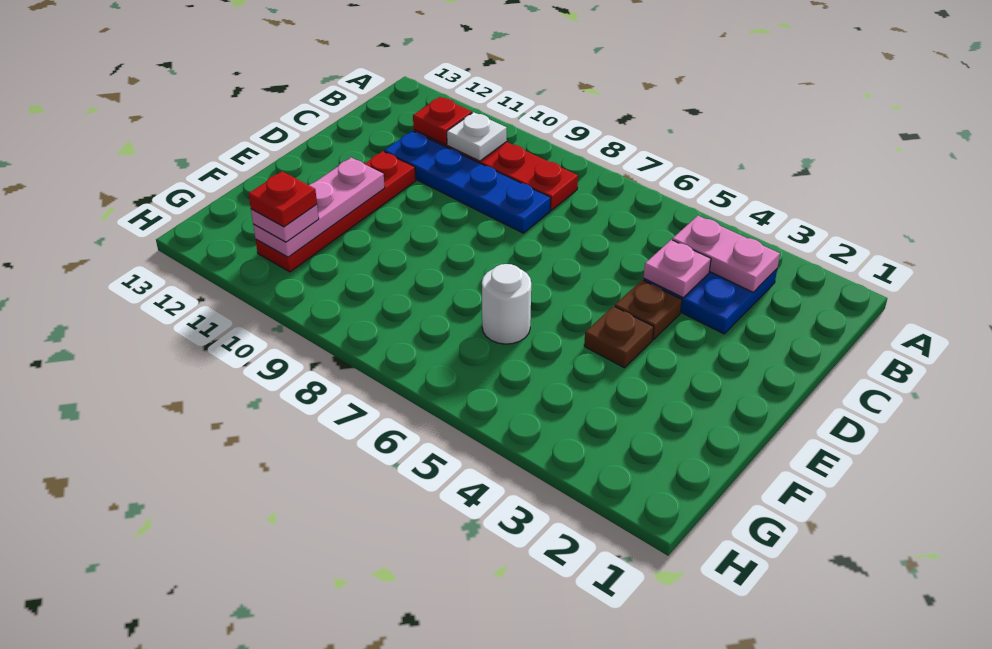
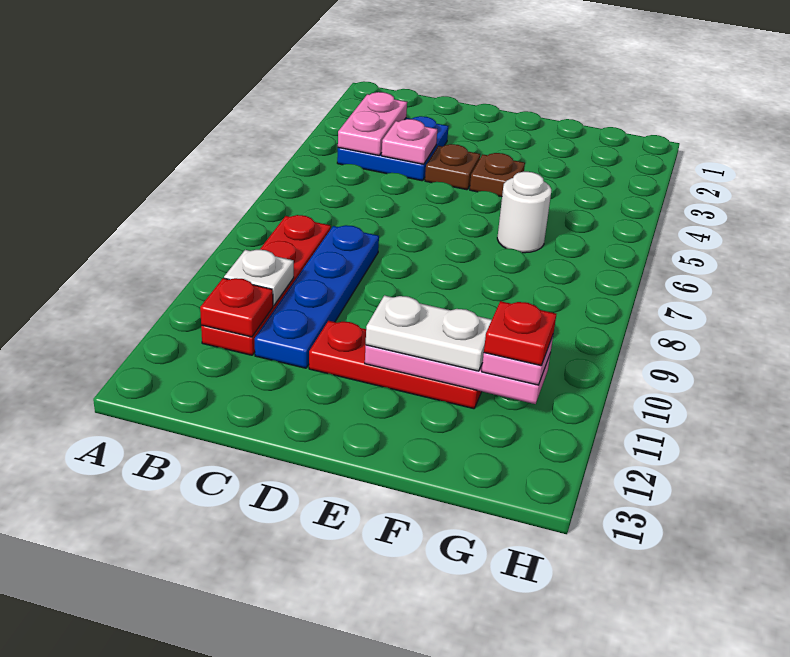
red 1x4 plate [256,151,416,272] -> red 1x3 plate [309,321,482,409]
none -> white 1x2 plate [366,295,492,371]

